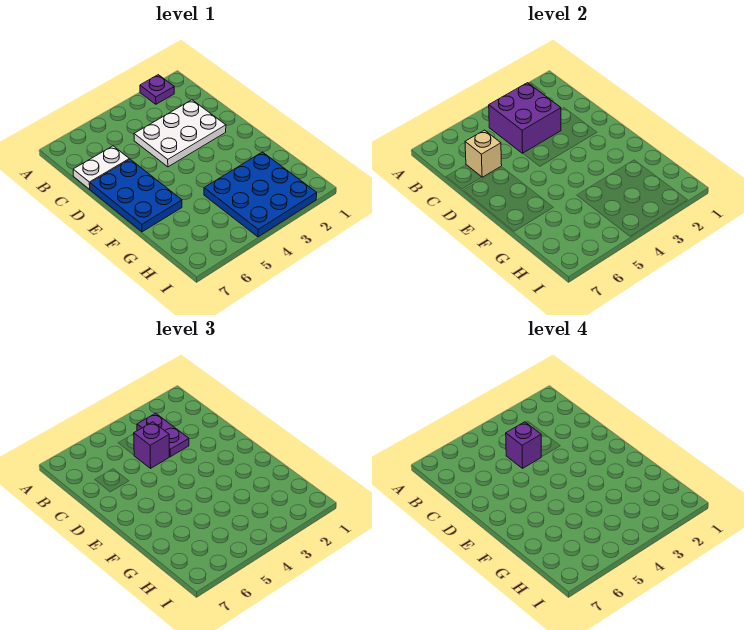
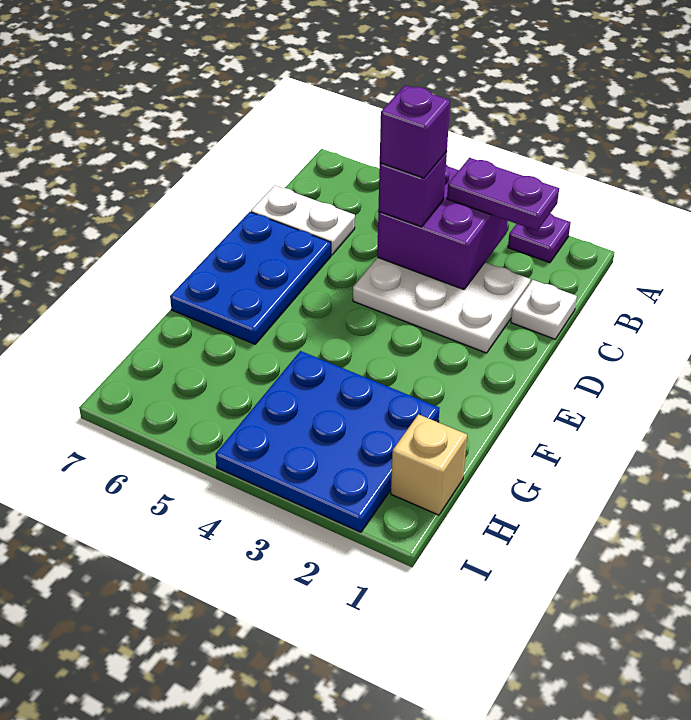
purple 1x2 plate [137,413,189,457] -> purple 1x2 plate turned to [447,158,559,231]
none -> white 1x1 plate [511,280,577,339]
tan 1x1 brick [465,130,502,177] -> tan 1x1 brick moved to [391,414,467,515]

